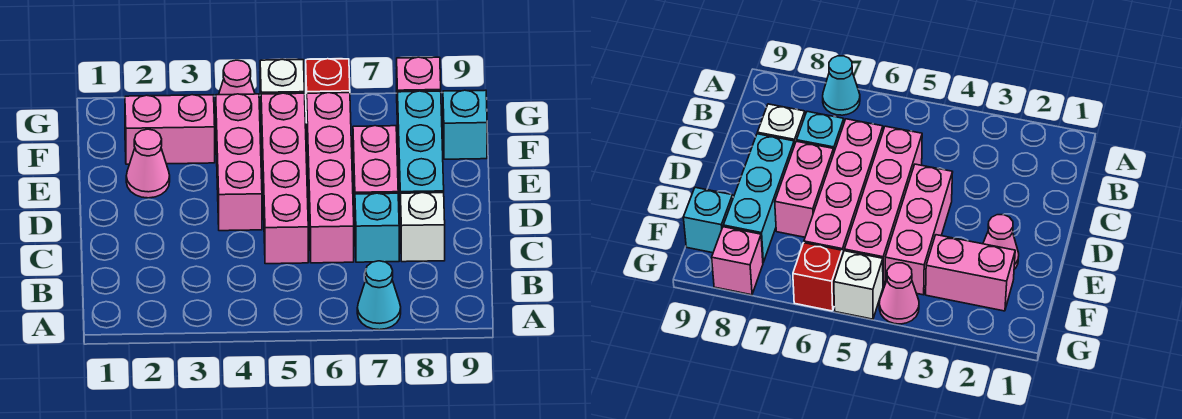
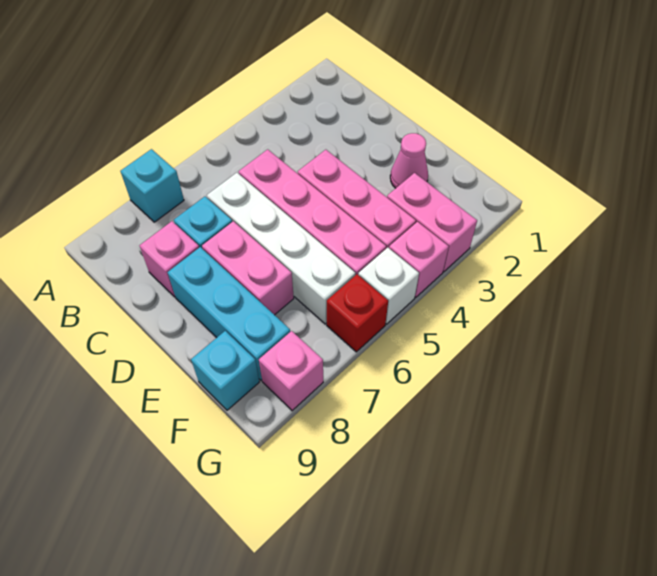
cyan 1x1 cone [357,261,401,330] -> cyan 1x1 brick [120,149,184,222]
pink 1x4 brick [307,93,354,263] -> white 1x4 brick [207,173,355,324]
white 1x1 brick [400,193,445,262] -> pink 1x1 brick [139,221,199,297]
pink 1x2 brick [125,95,215,164] -> pink 1x2 brick turned to [387,173,477,272]
pink 1x1 cone [215,60,255,114] -> pink 1x1 brick [389,222,449,298]

